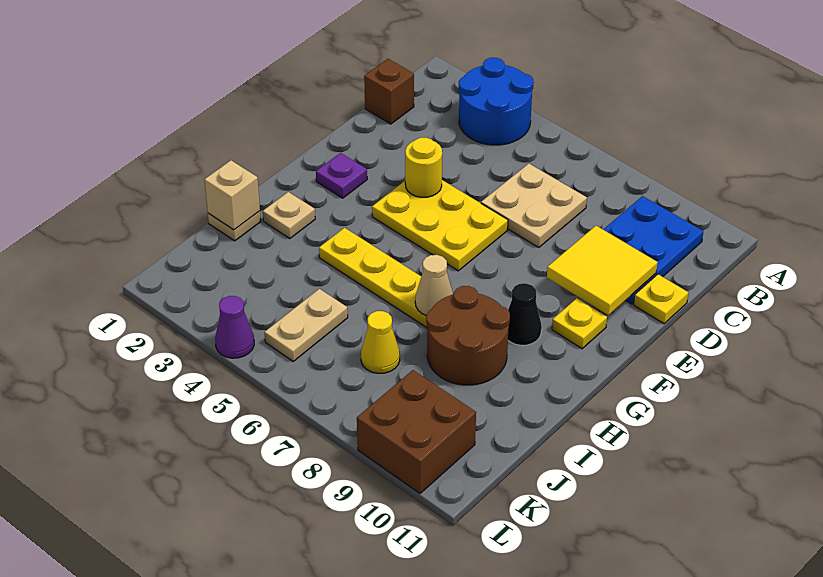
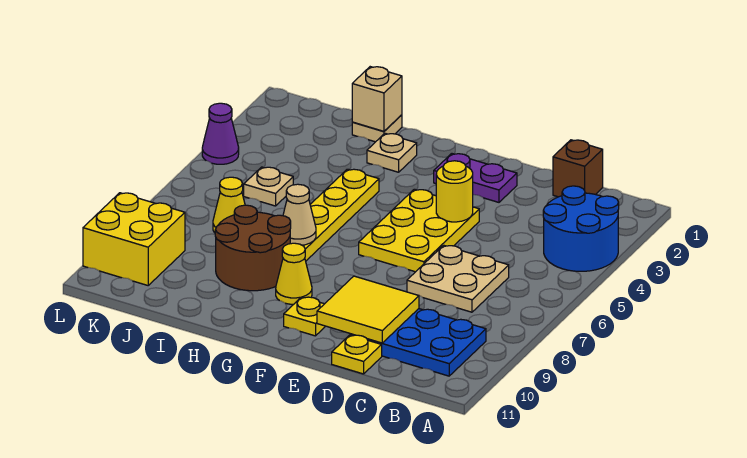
purple 1x1 plate [316,153,367,198] -> purple 1x2 plate [434,154,517,202]
black 1x1 cone [508,283,542,345] -> yellow 1x1 cone [276,243,312,304]
tan 1x2 plate [265,289,348,361] -> tan 1x1 plate [244,167,293,206]
brown 2x2 brick [357,370,476,493] -> yellow 2x2 brick [83,193,185,285]

